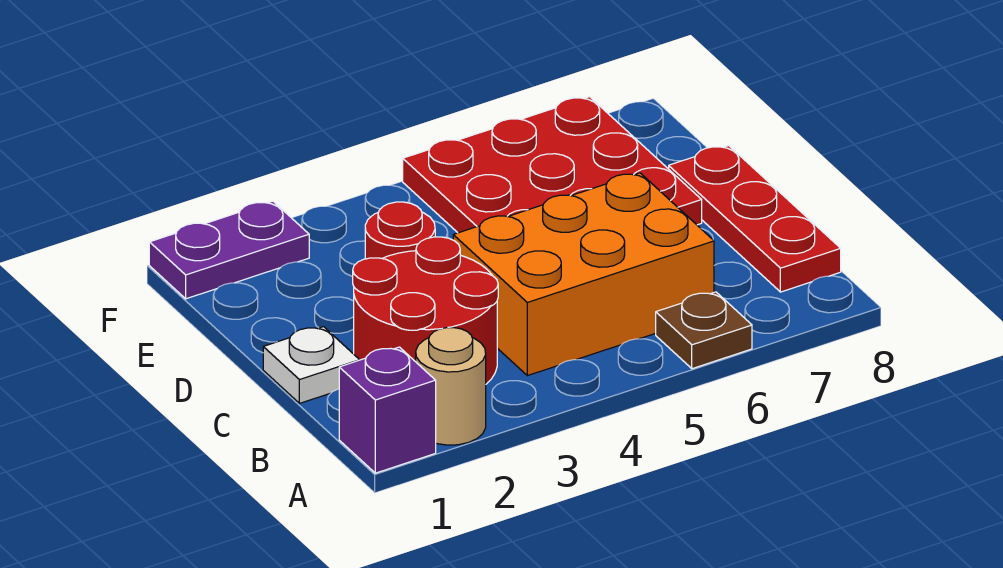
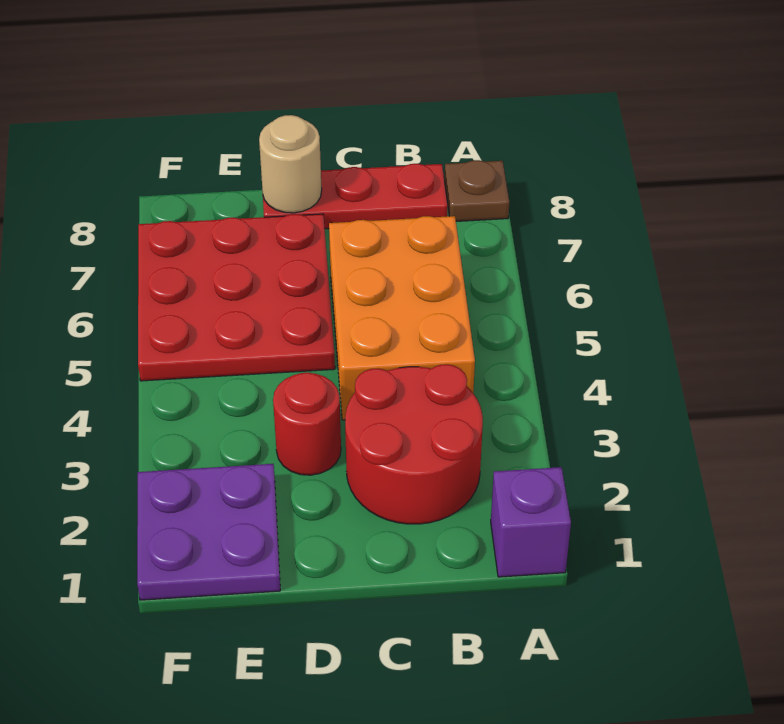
tan 1x1 round brick [416,328,486,445] -> tan 1x1 round brick moved to [259,115,322,213]
brown 1x1 plate [656,292,752,369] -> brown 1x1 plate moved to [444,160,509,221]
white 1x1 plate [263,327,359,403] -> none
purple 1x2 plate [149,201,309,299] -> purple 2x2 plate [137,464,280,600]

